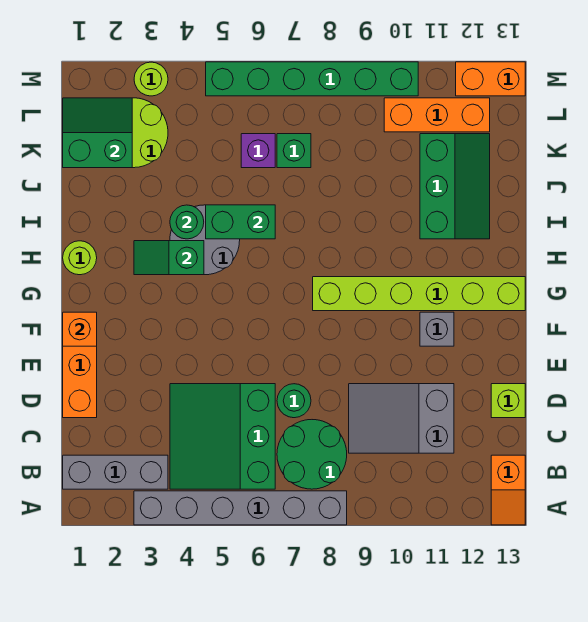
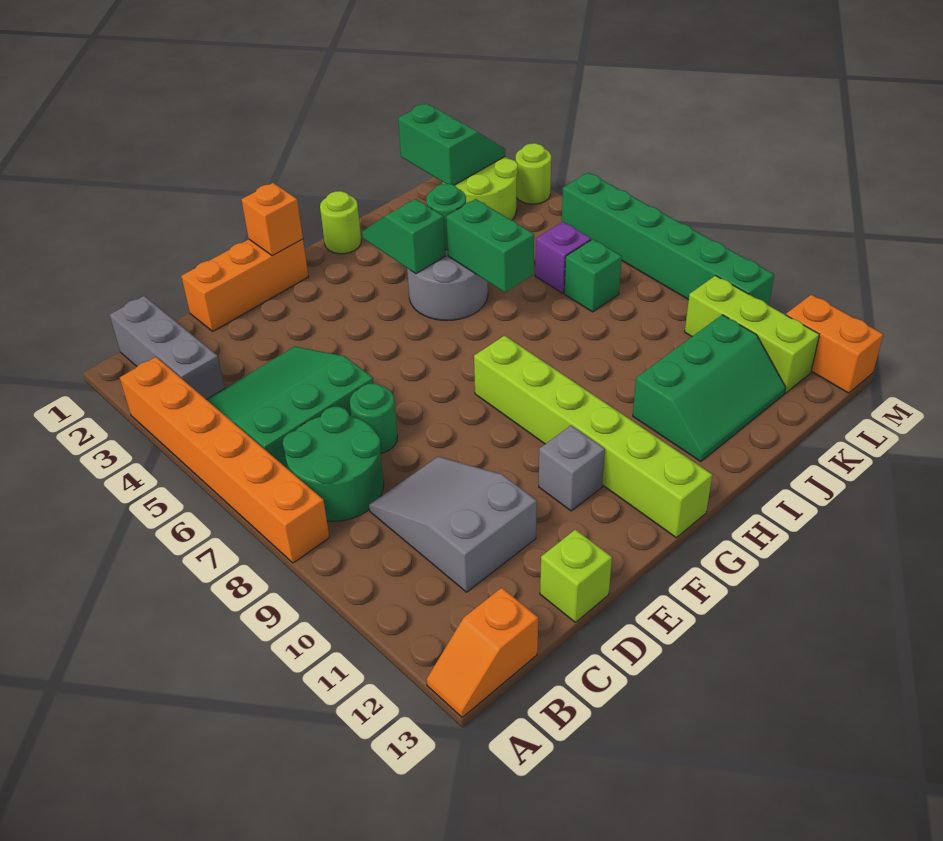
grey 1x6 brick [134,491,347,525] -> orange 1x6 brick [120,357,329,563]
orange 1x3 brick [384,98,490,132] -> lime 1x3 brick [685,276,819,393]

